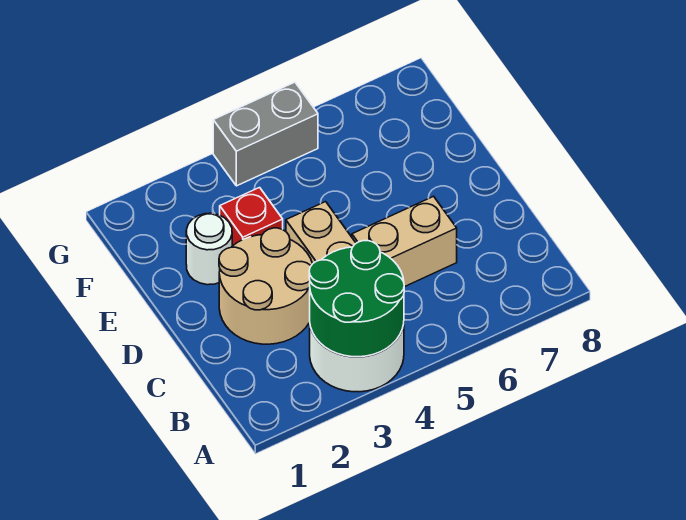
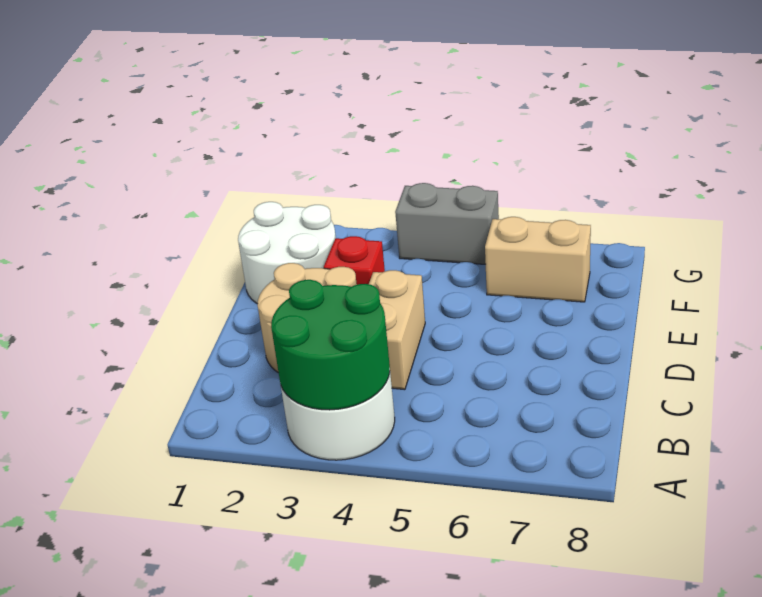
tan 1x2 brick [352,196,457,287] -> tan 1x2 brick moved to [485,217,591,302]
white 1x1 round brick [186,213,232,285] -> white 2x2 round brick [238,202,336,304]

